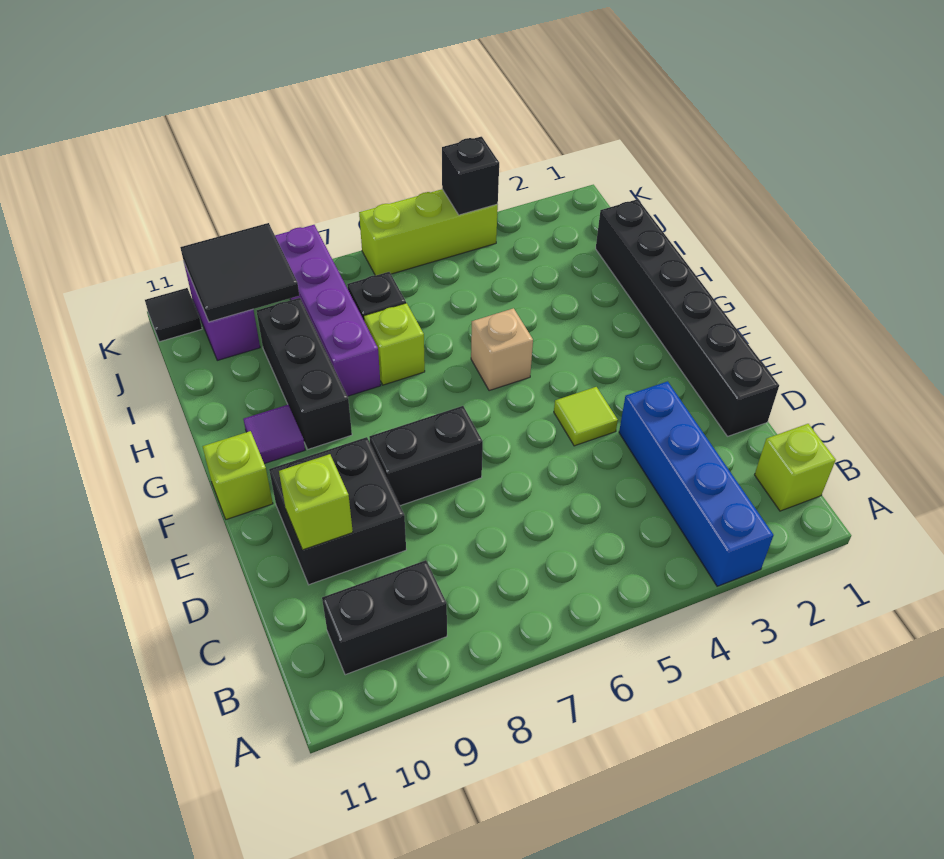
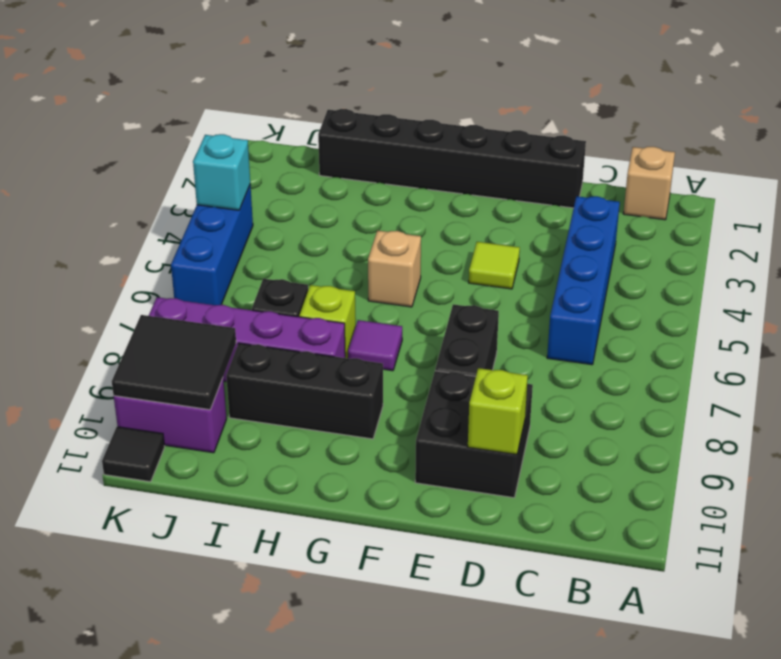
blue 1x4 brick [619,381,774,586] -> blue 1x4 brick turned to [547,196,620,365]
lime 1x1 brick [755,424,836,511] -> tan 1x1 brick [623,147,675,220]
black 1x2 brick [322,560,447,675] -> none
lime 1x1 brick [203,431,273,520] -> none
purple 1x1 tile [243,405,305,464] -> purple 1x1 tile moved to [348,320,402,371]
lime 1x3 brick [359,189,498,275] -> blue 1x3 brick [171,185,253,305]
black 1x1 brick [442,137,499,215] -> cyan 1x1 brick [193,134,250,210]

